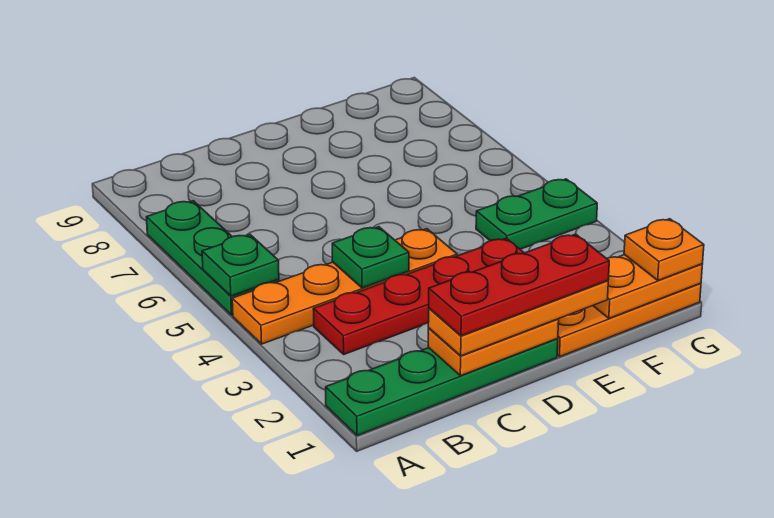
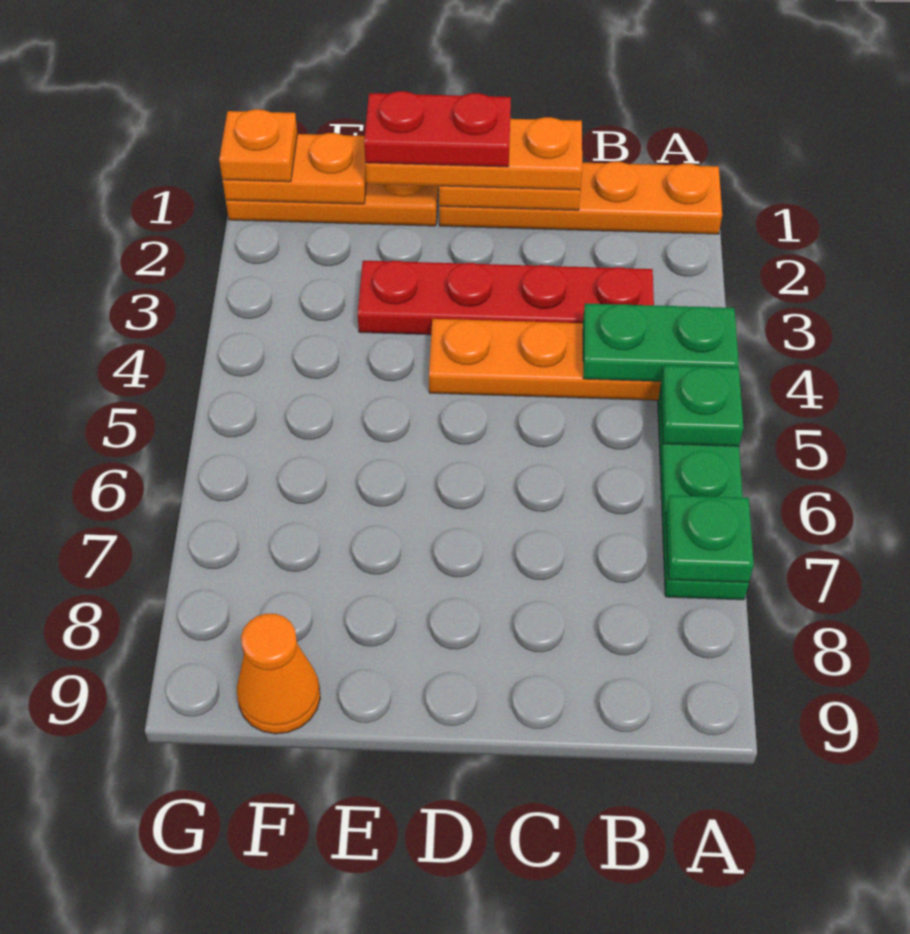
green 1x4 plate [326,339,558,435] -> orange 1x4 plate [439,162,722,234]
red 1x3 plate [429,234,609,336] -> red 1x2 plate [364,91,511,167]
green 1x1 plate [332,227,409,288] -> green 1x1 plate moved to [666,495,754,582]
green 1x2 plate [476,179,597,249] -> green 1x2 plate moved to [583,303,739,381]
none -> orange 1x1 cone [237,614,320,734]

